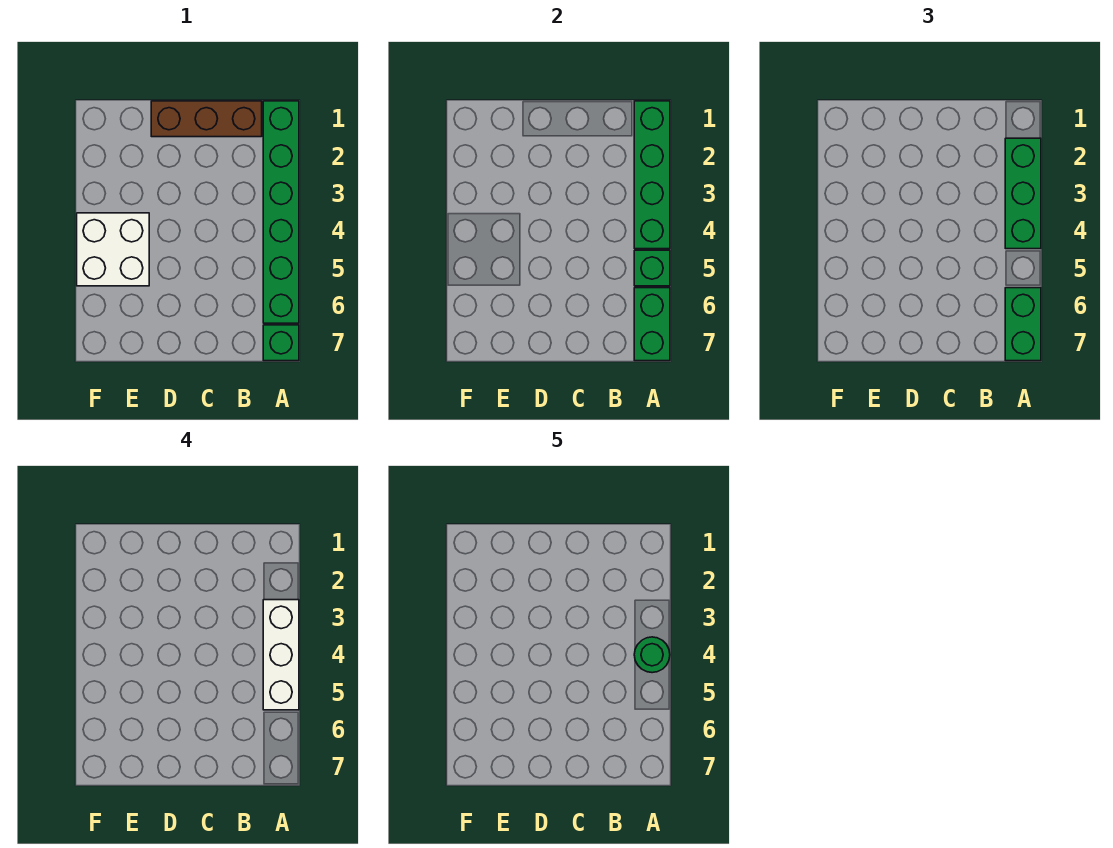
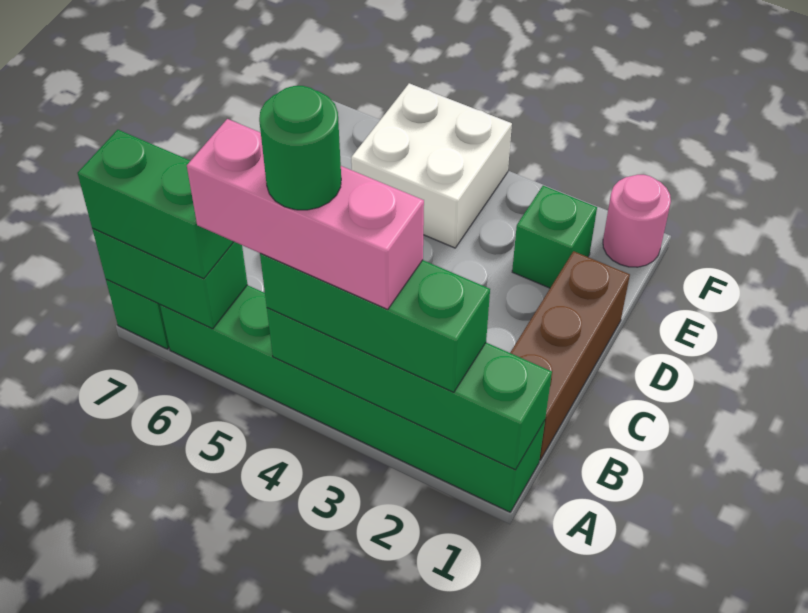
white 1x3 brick [263,600,299,710] -> pink 1x3 brick [187,119,424,309]
green 1x1 brick [634,250,670,286] -> green 1x1 brick moved to [512,186,597,288]
none -> pink 1x1 round brick [603,175,671,267]

